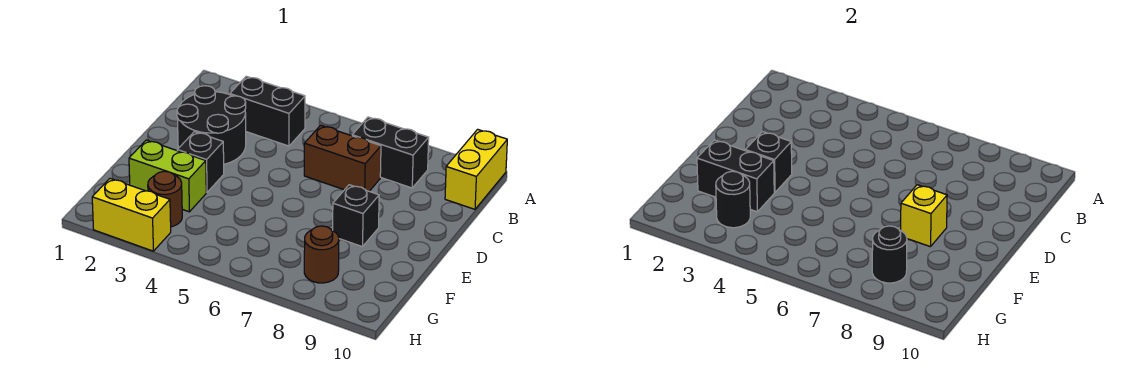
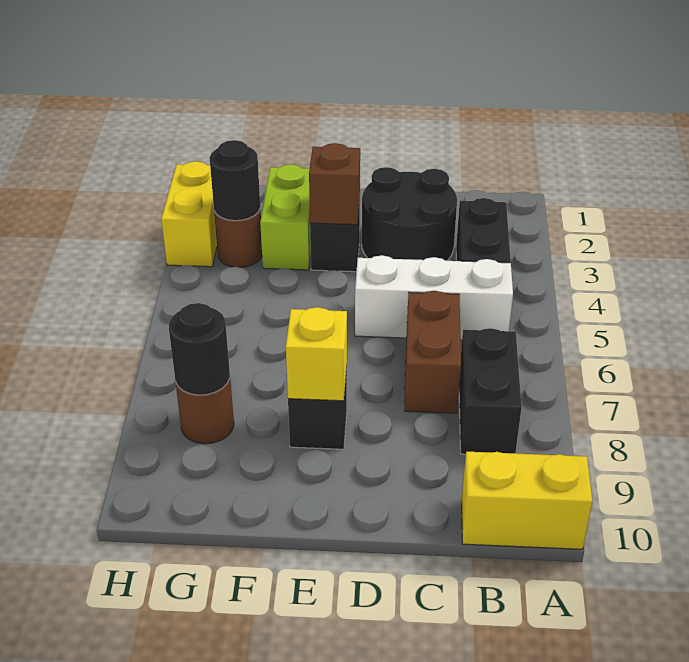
none -> white 1x3 brick [355,255,513,340]
black 1x1 brick [745,132,792,192] -> brown 1x1 brick [309,143,360,225]
black 1x2 brick [697,140,774,212] -> none

